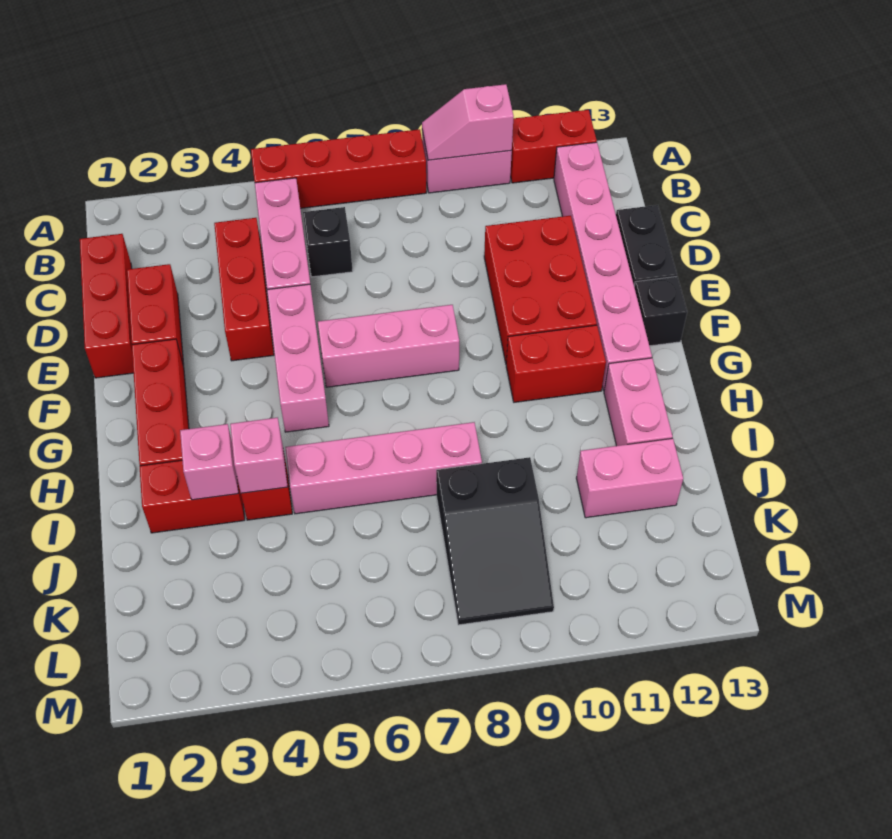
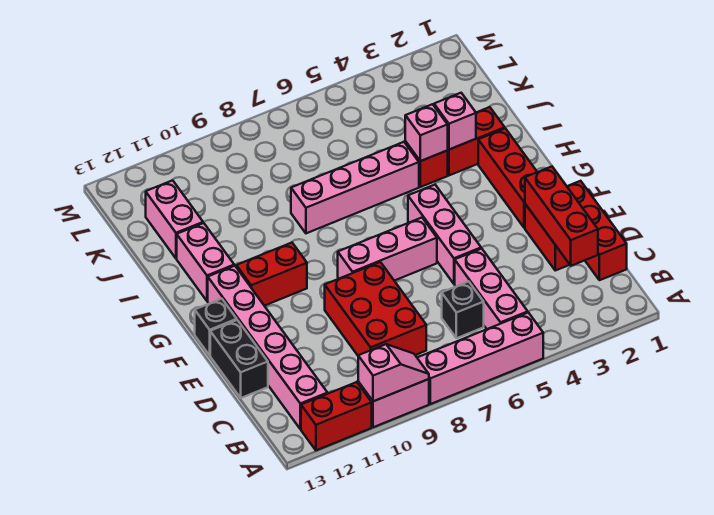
red 1x4 brick [251,129,426,208] -> pink 1x4 brick [417,313,543,404]
red 1x3 brick [214,218,274,361] -> red 1x3 brick moved to [525,167,598,266]
red 2x3 brick [484,216,597,363] -> red 2x3 brick moved to [325,262,426,356]
black 2x3 slope [436,457,554,625] -> none
pink 1x2 brick [577,438,683,518] -> pink 1x2 brick turned to [146,180,203,258]

